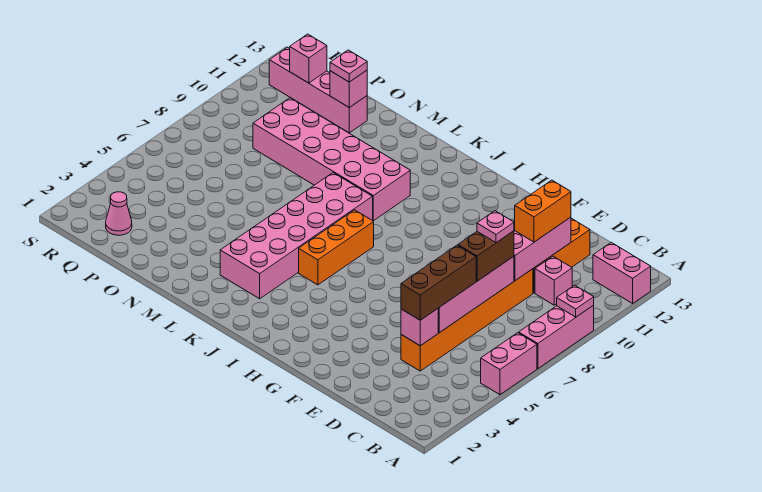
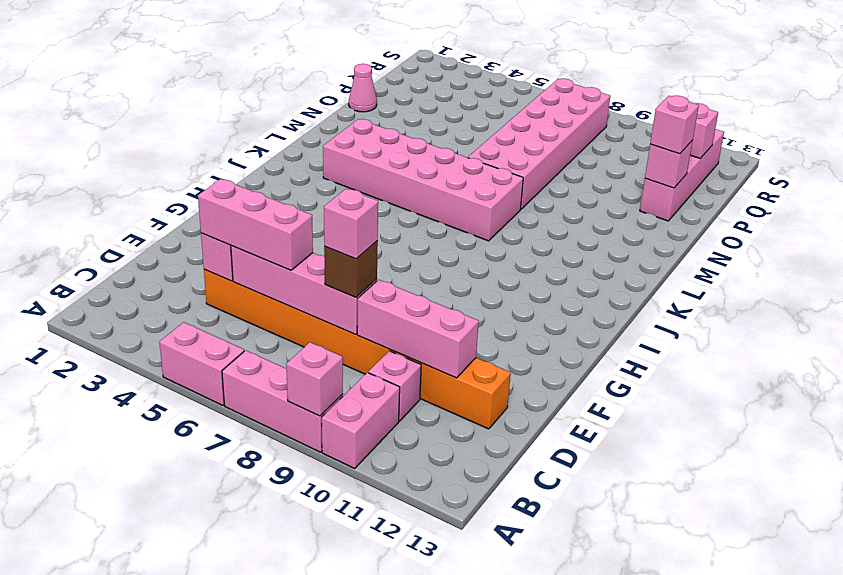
pink 1x1 plate [557,285,594,317] -> pink 1x1 brick [286,342,343,416]
pink 1x2 brick [593,243,651,303] -> pink 1x2 brick moved to [322,373,400,468]
brown 1x3 brick [401,245,476,320] -> pink 1x3 brick [198,179,313,270]
brown 1x2 brick [458,231,514,281] -> brown 1x1 brick [324,241,378,297]
pink 1x1 plate [477,211,514,243] -> pink 1x1 brick [324,189,378,259]
orange 1x2 brick [515,180,571,242] -> none
orange 1x3 brick [299,210,374,285] -> none
pink 2x6 brick [253,98,410,221] -> pink 2x6 brick moved to [468,79,610,209]
pink 1x1 plate [330,50,367,82] -> pink 1x1 brick [650,96,699,154]
pink 1x1 cone [106,192,132,235] -> pink 1x1 cone moved to [349,64,377,112]

